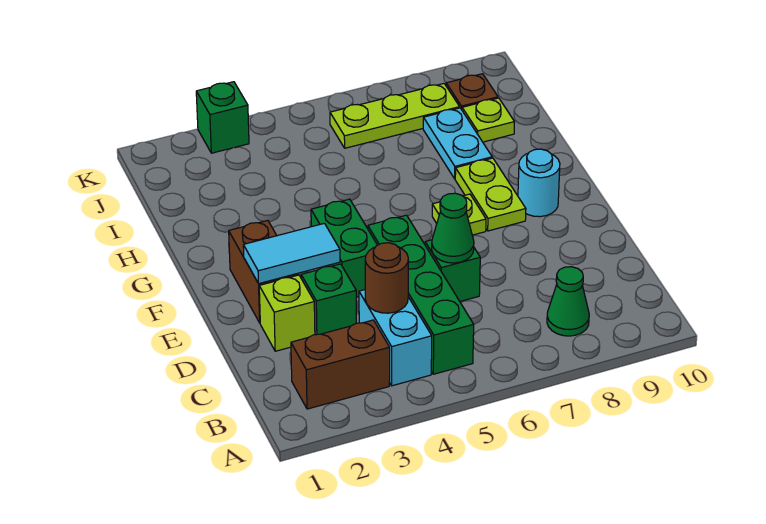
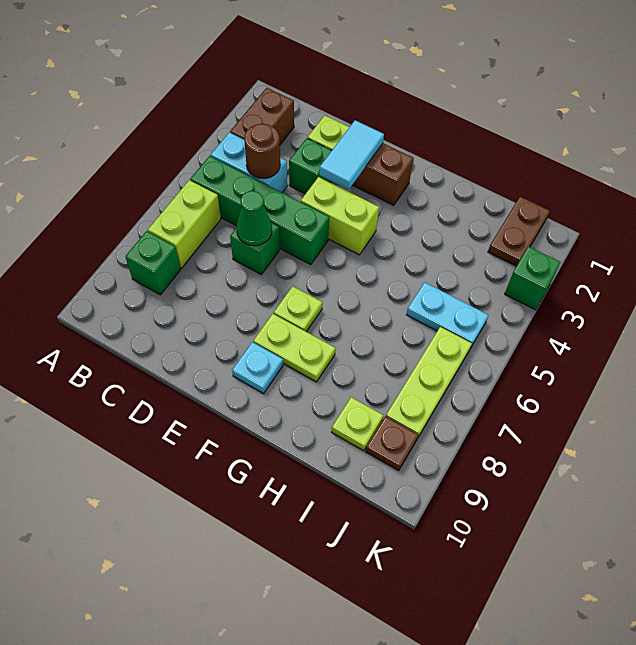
none -> lime 1x2 brick [148,180,221,268]
green 1x1 cone [547,267,589,336] -> green 1x1 brick [125,231,181,295]
green 1x2 brick [311,199,377,297] -> lime 1x2 brick [301,177,379,255]
cyan 1x1 round brick [518,149,560,217] -> cyan 1x1 plate [232,342,283,393]
cyan 1x2 plate [423,108,492,179] -> cyan 1x2 plate moved to [406,282,488,347]
none -> brown 1x2 plate [488,197,550,266]

